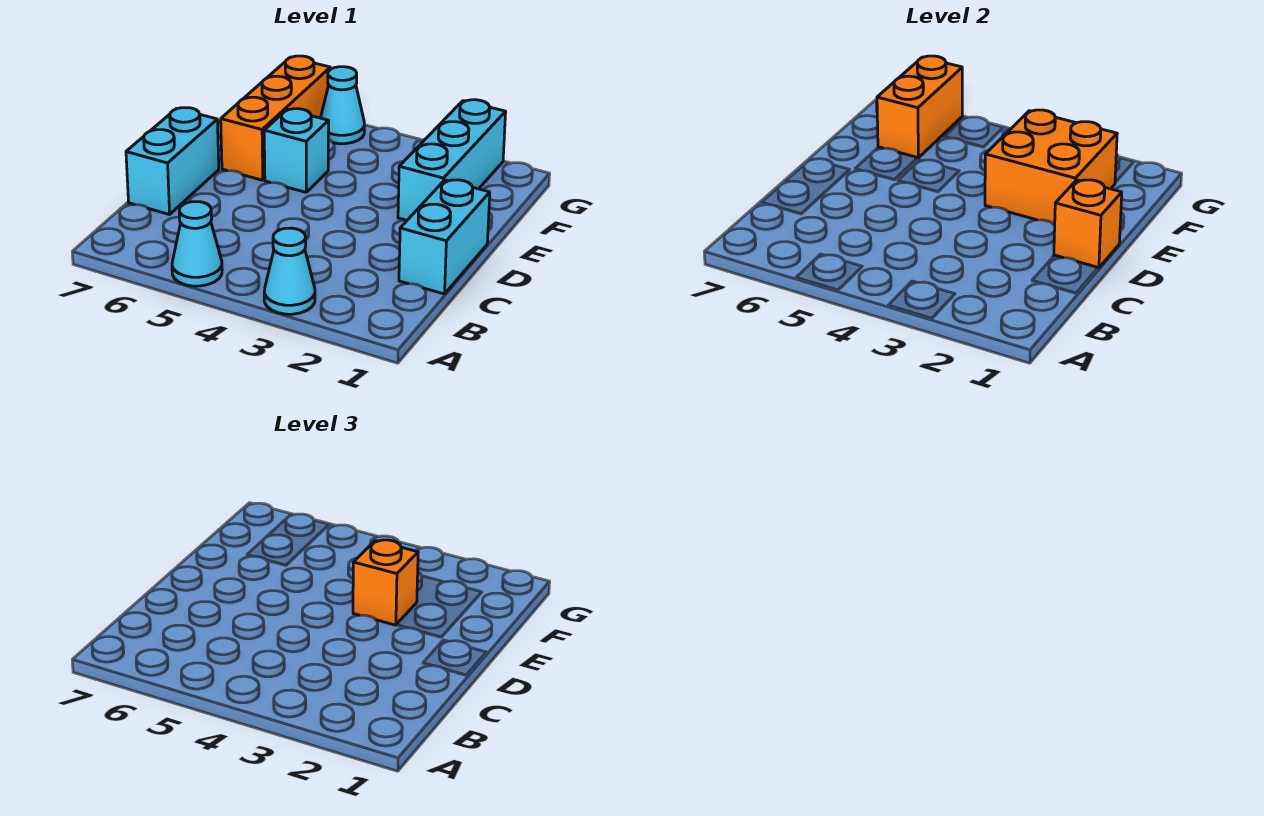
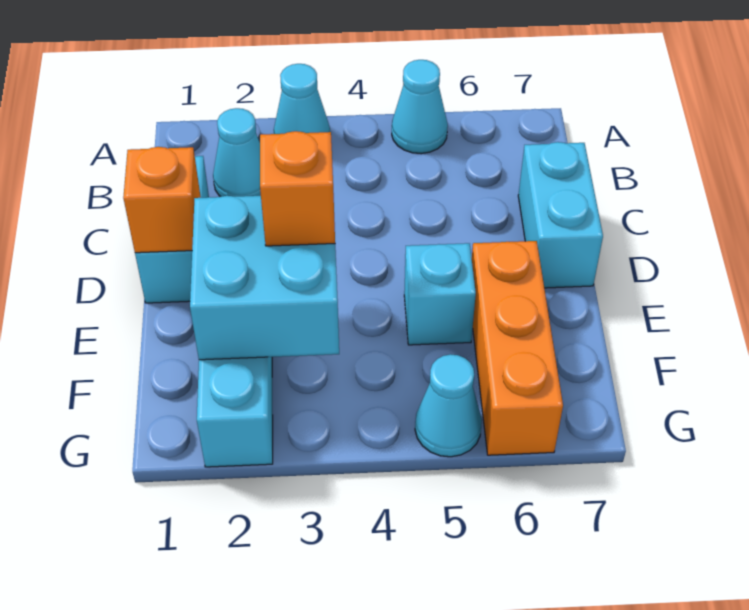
none -> cyan 1x1 cone [213,108,261,197]
orange 2x2 brick [985,110,1117,225] -> cyan 2x2 brick [190,196,339,360]
orange 1x2 brick [877,56,962,158] -> none

